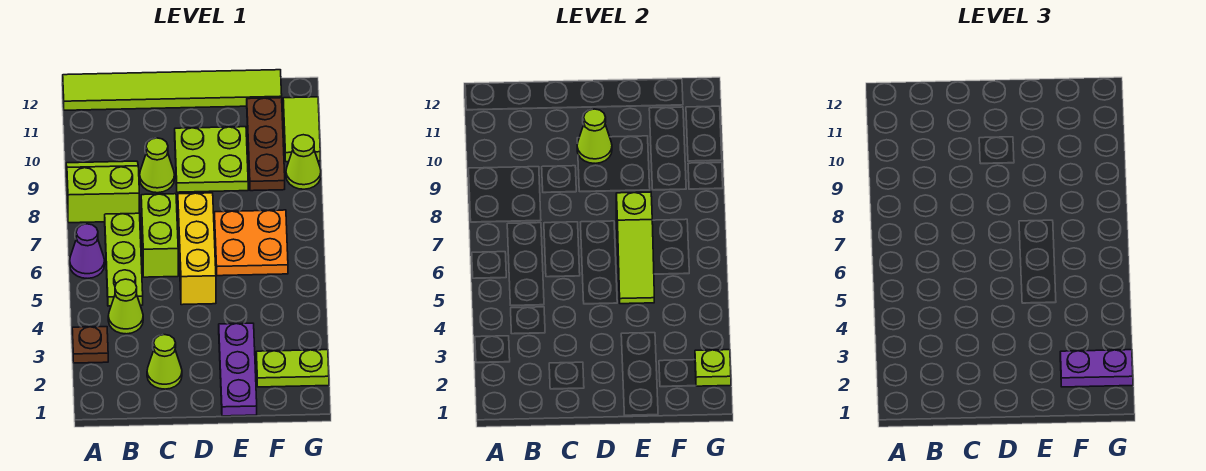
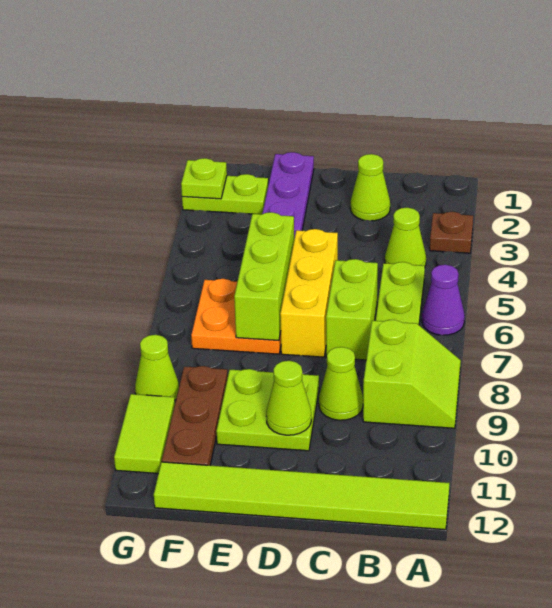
lime 2x2 slope [66,161,139,223] -> lime 2x2 slope turned to [363,320,461,428]
lime 1x3 slope [616,192,654,304] -> lime 1x3 brick [234,212,294,340]
purple 1x2 plate [1060,350,1133,387] -> none

